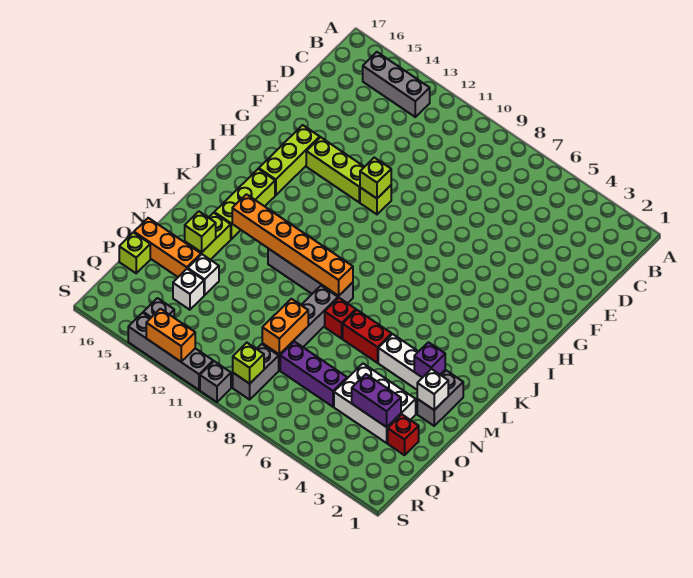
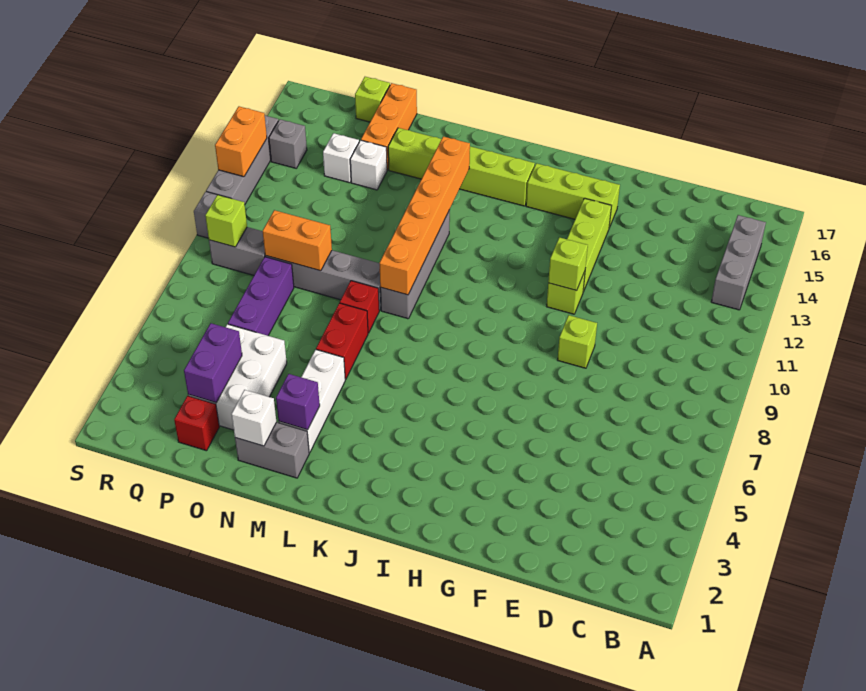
lime 1x1 brick [185,211,216,252] -> lime 1x1 brick moved to [557,315,597,368]

